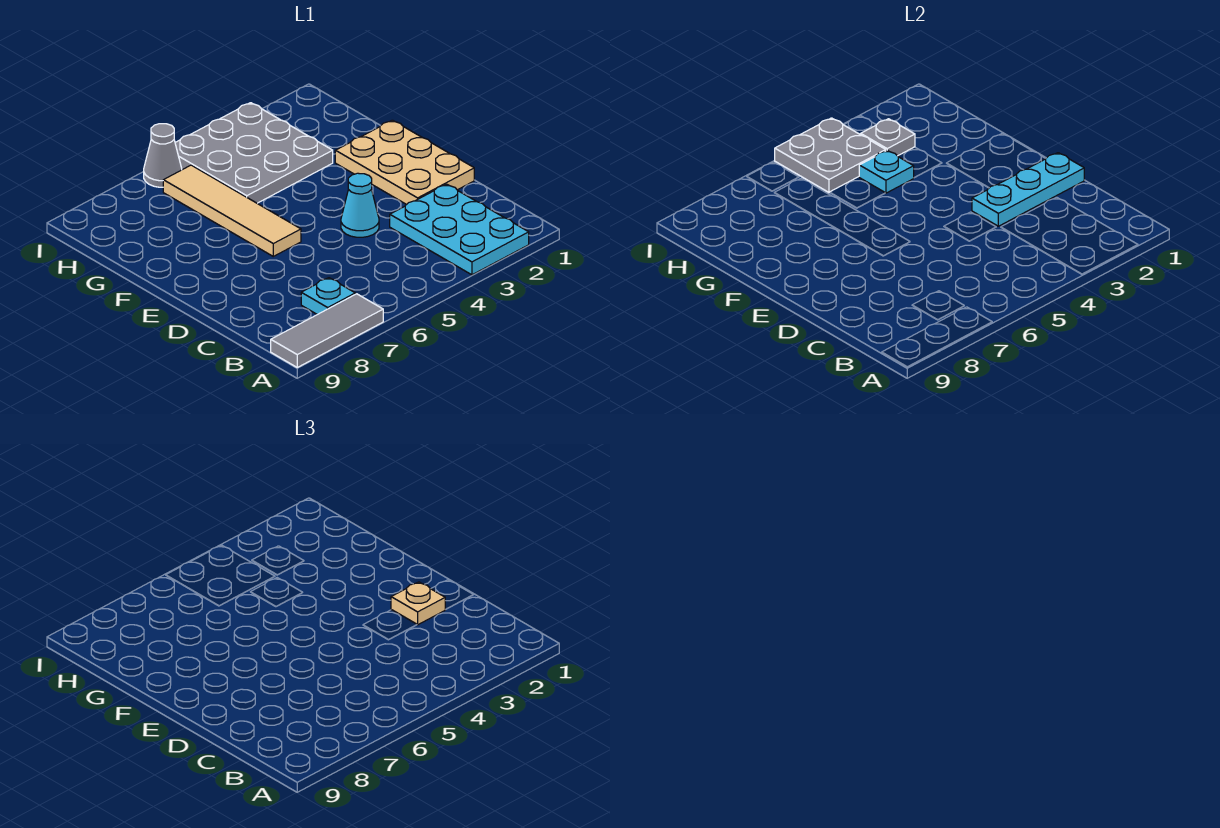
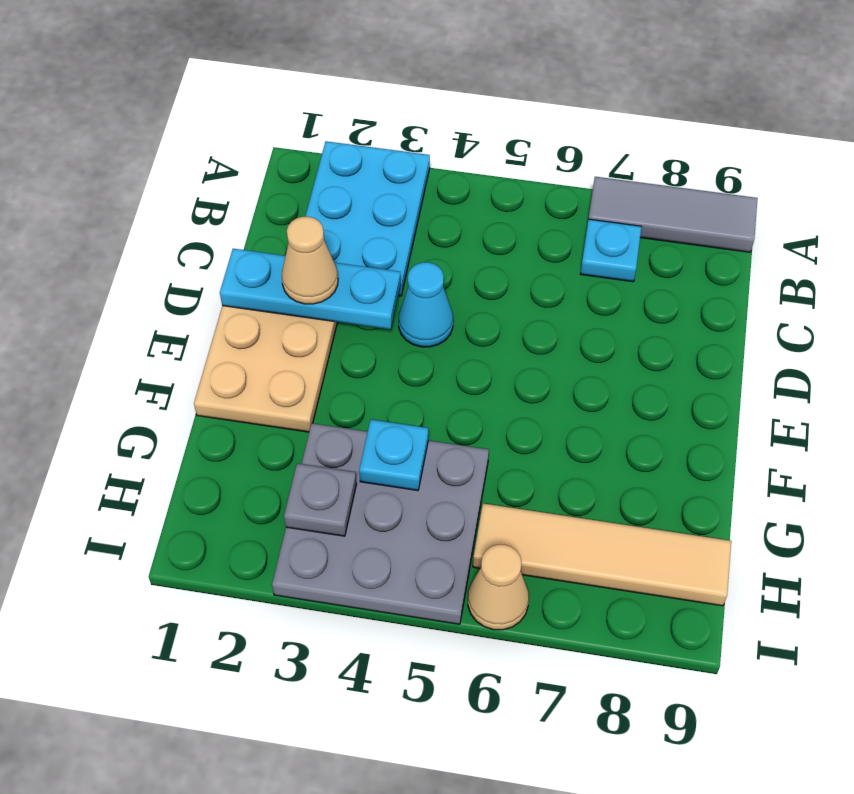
tan 1x1 plate [391,582,446,625] -> tan 1x1 cone [282,217,338,304]
tan 1x4 tile [163,165,301,256] -> tan 1x4 tile turned to [473,503,731,606]
grey 2x2 plate [775,118,886,192] -> none
grey 1x1 cone [144,124,182,187] -> tan 1x1 cone [468,545,529,630]

